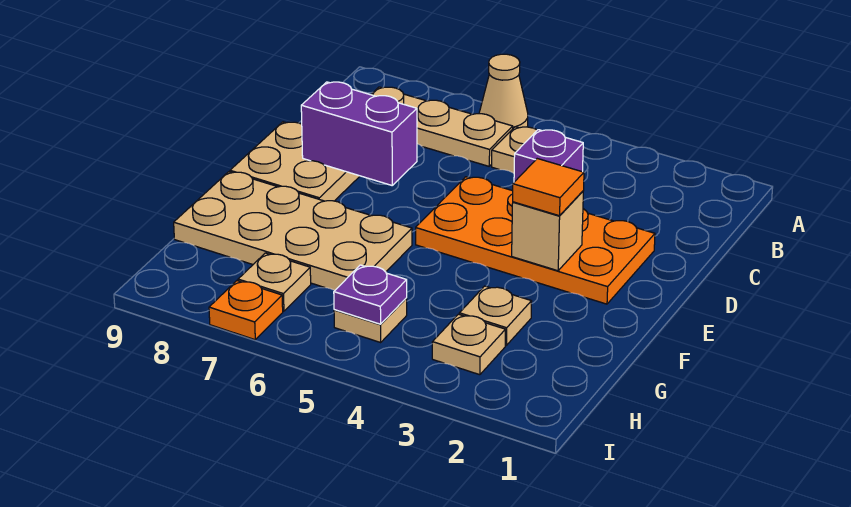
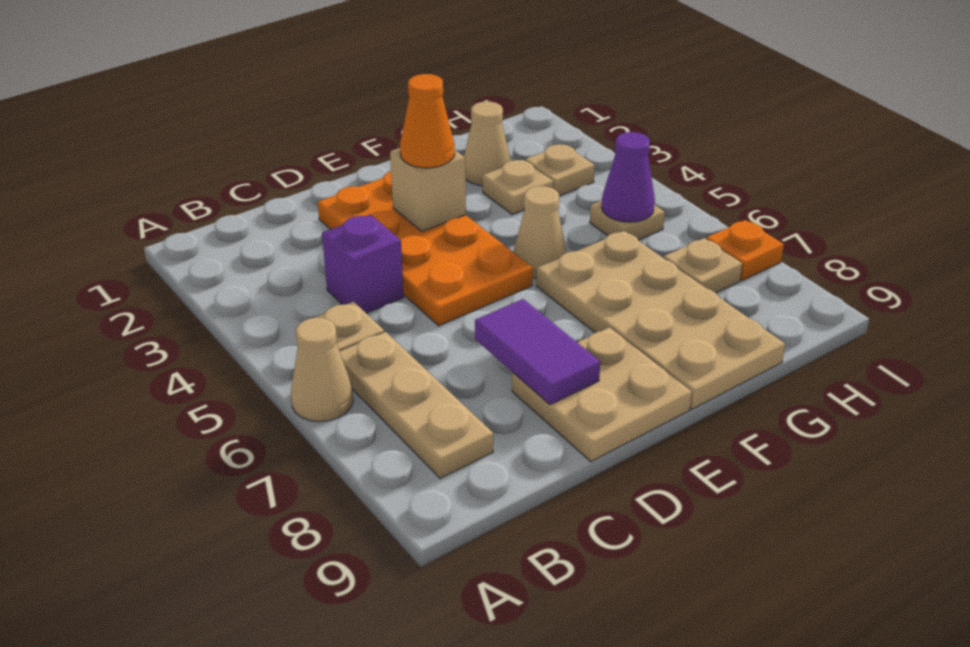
purple 1x2 brick [301,82,417,185] -> purple 1x2 tile [475,299,600,405]
orange 1x1 tile [513,159,584,216] -> orange 1x1 cone [400,74,455,168]
none -> tan 1x1 cone [513,186,567,278]
none -> tan 1x1 cone [464,101,511,186]
purple 1x1 plate [334,265,407,324] -> purple 1x1 cone [602,132,655,222]

